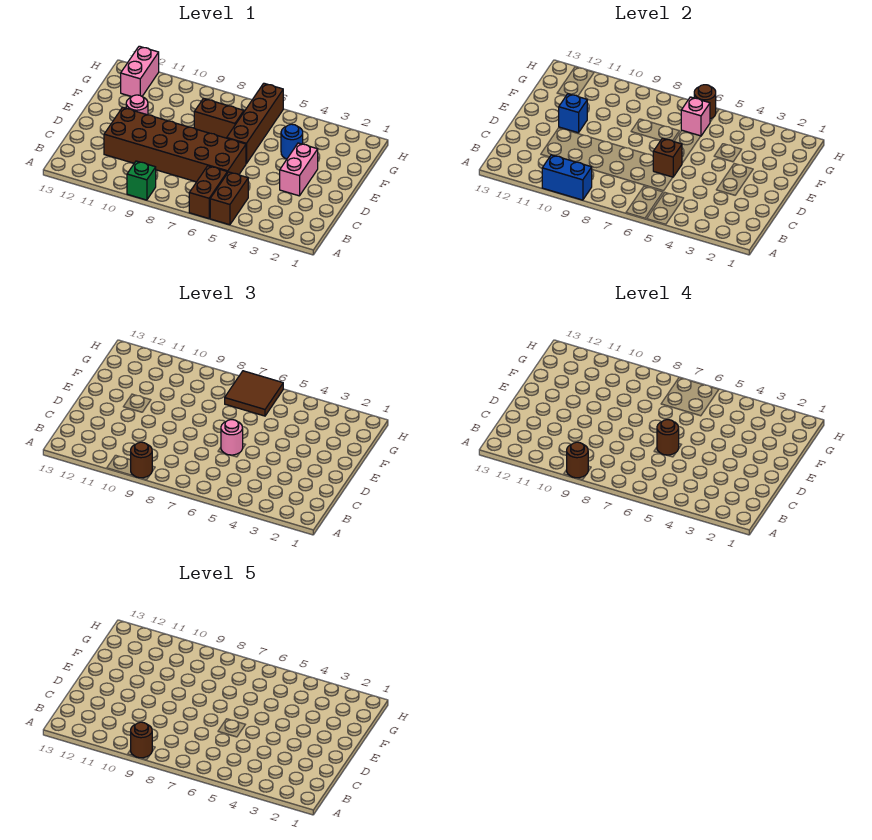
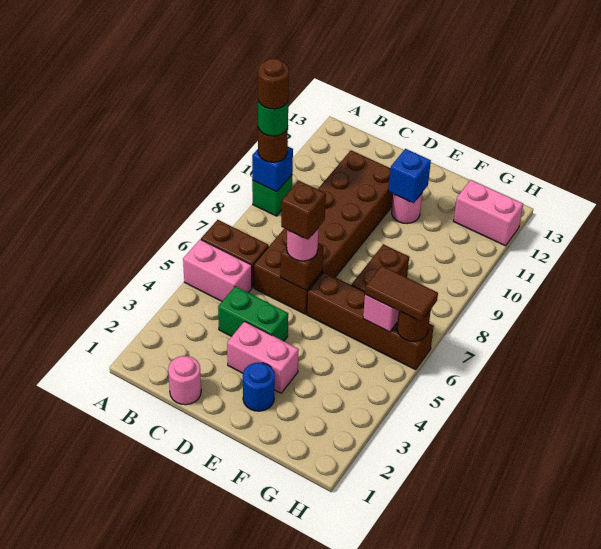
brown 1x2 brick [210,172,248,225] -> pink 1x2 brick [183,239,252,301]
blue 1x2 brick [542,155,592,200] -> blue 1x1 brick [252,147,293,192]
brown 1x1 round brick [567,442,588,478] -> green 1x1 round brick [258,101,288,136]
none -> pink 1x1 round brick [168,356,201,405]
none -> green 1x2 brick [218,286,288,341]
brown 1x1 round brick [657,420,679,455] -> brown 1x1 brick [281,181,326,240]
blue 1x1 round brick [281,124,303,159] -> blue 1x1 round brick moved to [243,362,275,411]
brown 2x2 tile [225,371,283,416] -> brown 1x2 tile [365,266,438,322]

